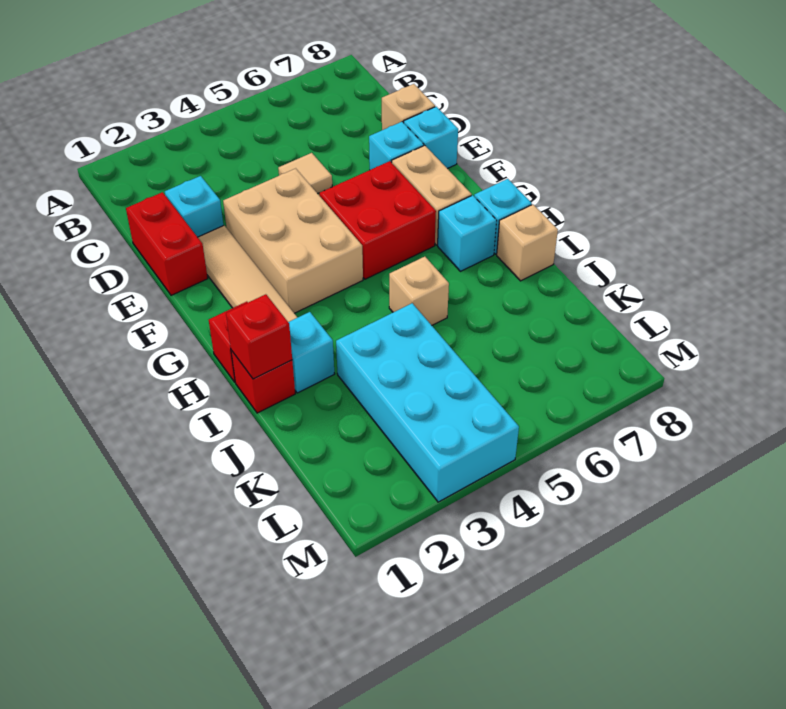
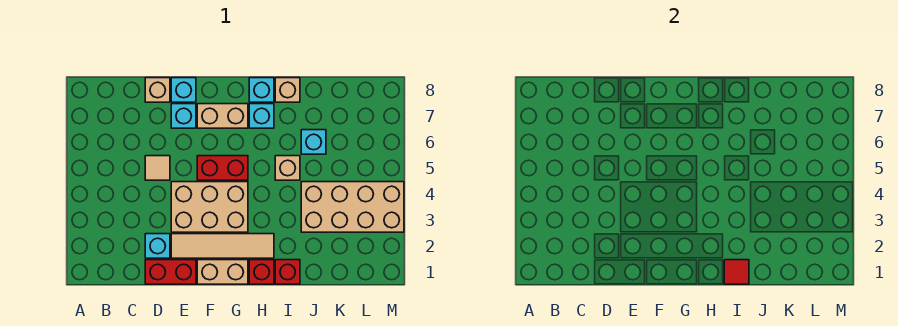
none -> tan 1x2 brick [197,260,248,284]
red 2x2 brick [319,161,436,279] -> red 1x2 brick [197,156,248,180]
red 1x1 brick [226,294,292,379] -> red 1x1 tile [724,260,749,284]
cyan 1x1 brick [288,312,334,393] -> cyan 1x1 brick moved to [301,130,326,154]
cyan 2x4 brick [336,303,519,502] -> tan 2x4 brick [301,182,404,232]

